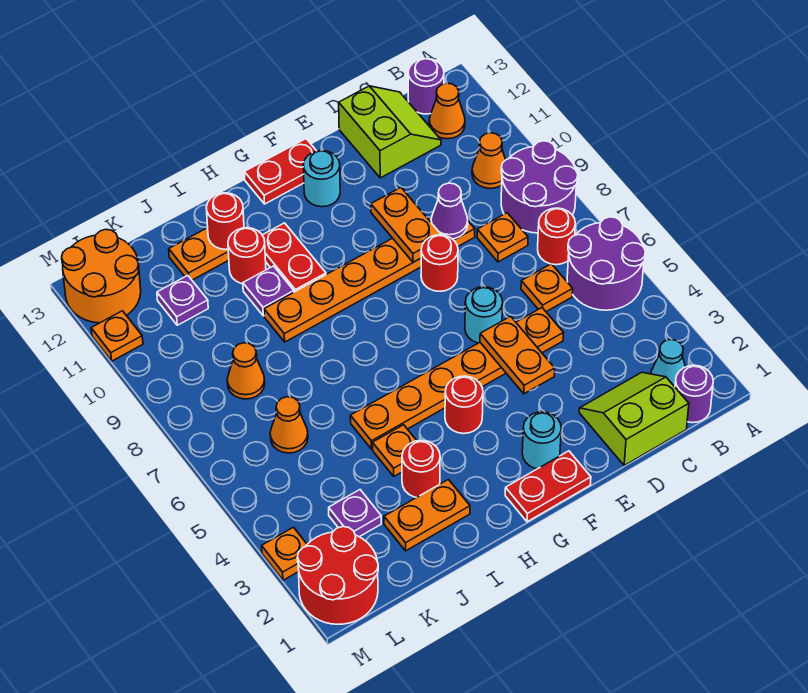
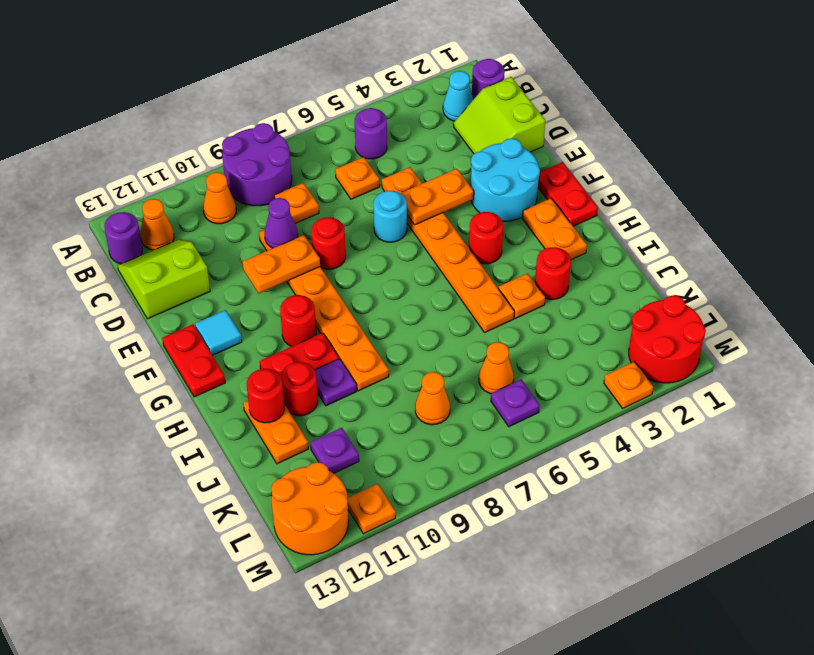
purple 2x2 round brick [567,217,646,310] -> purple 1x1 round brick [355,108,387,159]
red 1x1 round brick [538,208,575,265] -> red 1x1 round brick moved to [280,295,316,347]
cyan 1x1 round brick [522,412,561,469] -> cyan 2x2 round brick [471,138,540,221]
cyan 1x1 round brick [303,150,340,207] -> cyan 1x1 tile [195,310,242,355]
orange 1x2 plate [384,480,470,551] -> orange 1x2 plate moved to [522,198,587,260]
purple 1x1 plate [329,490,381,537] -> purple 1x1 plate moved to [491,379,540,427]

